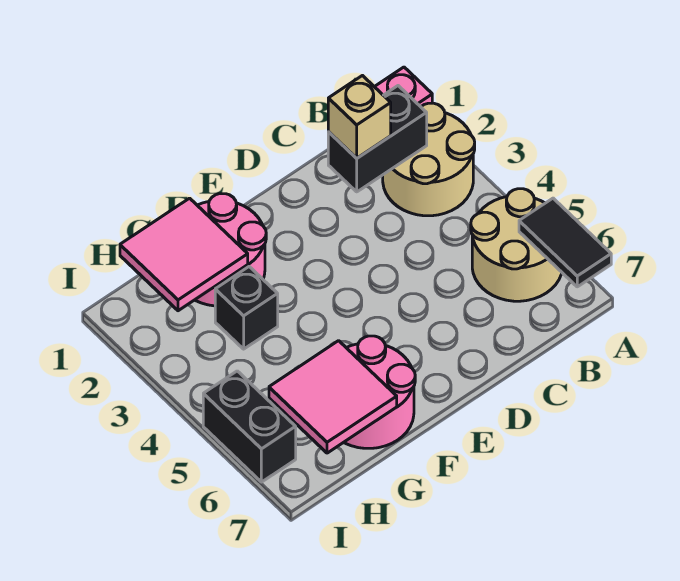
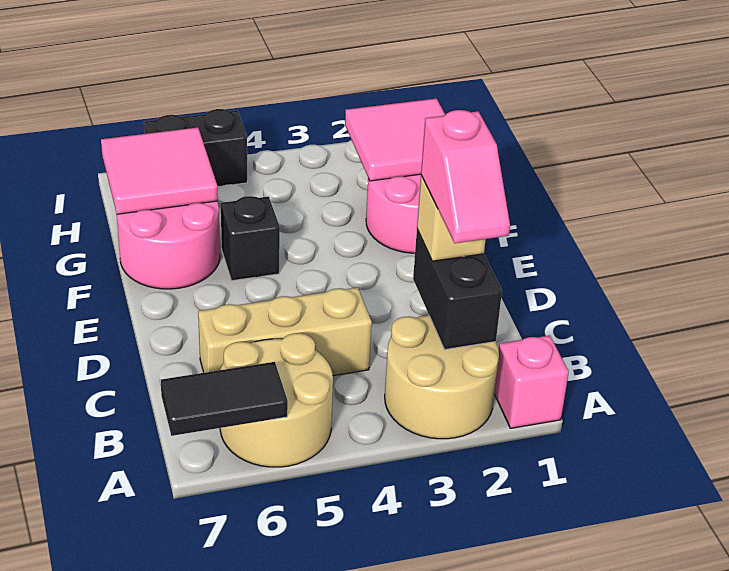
none -> pink 1x2 slope [421,110,510,243]
none -> tan 1x3 brick [198,288,372,376]
black 1x1 brick [215,267,278,349] -> black 1x1 brick moved to [221,196,280,281]

